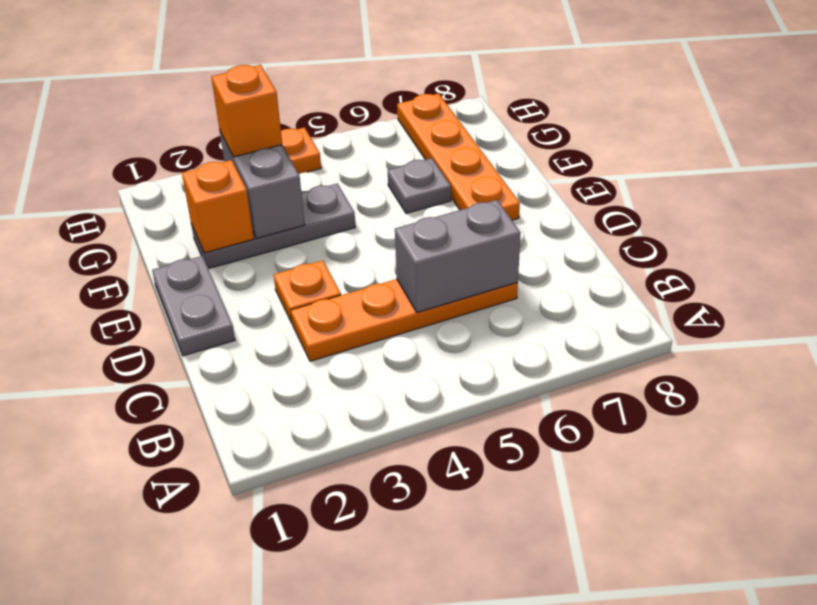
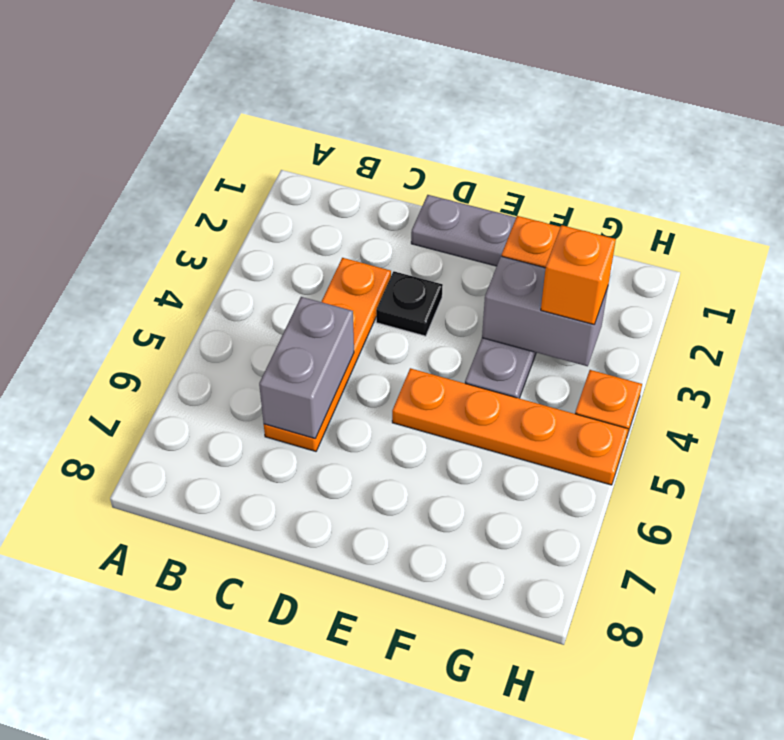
orange 1x1 plate [274,260,341,323] -> black 1x1 plate [376,271,443,336]
orange 1x4 plate [397,93,520,220] -> orange 1x4 plate moved to [392,368,628,485]
grey 1x1 plate [388,158,451,214] -> none

